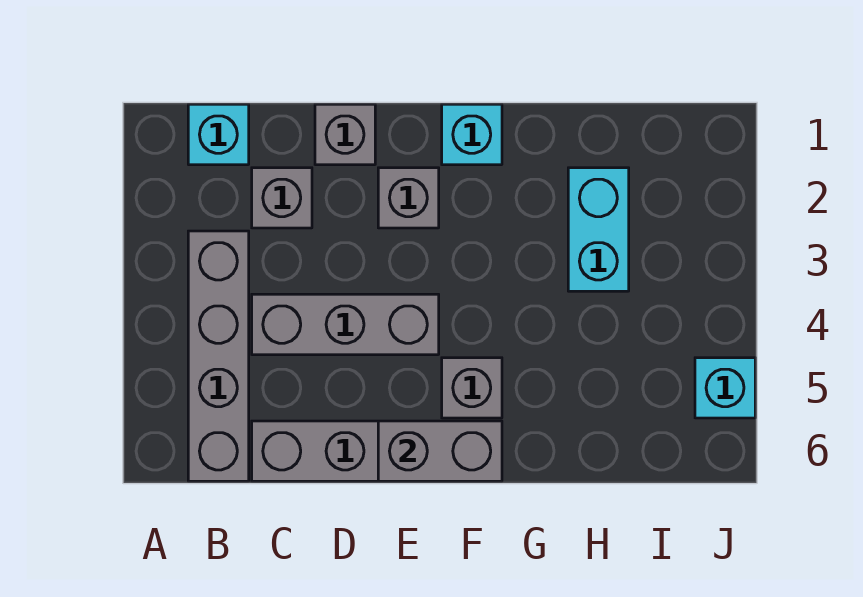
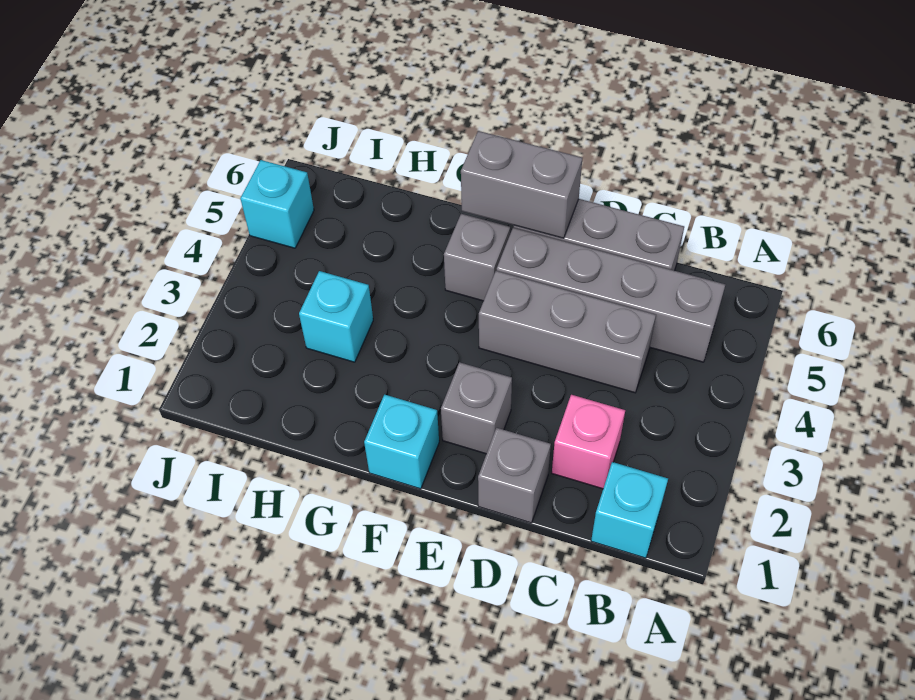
grey 1x4 brick [188,231,249,481] -> grey 1x4 brick turned to [497,228,725,362]
grey 1x1 brick [252,168,312,228] -> pink 1x1 brick [552,395,625,489]
cyan 1x2 brick [568,168,629,291] -> cyan 1x1 brick [299,271,373,362]

